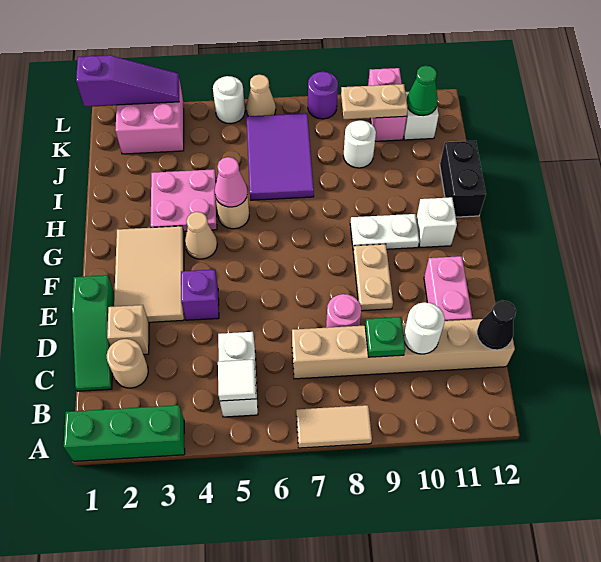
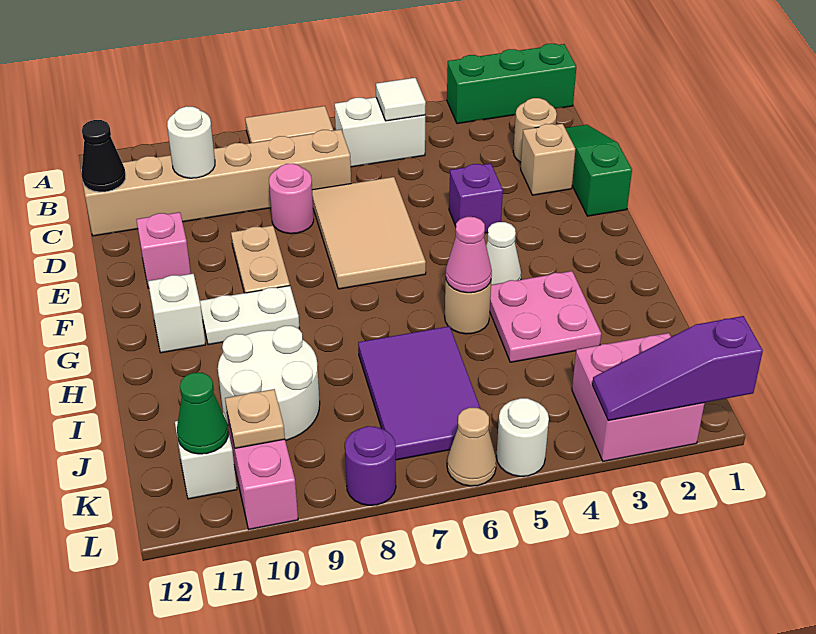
white 1x2 brick [218,332,258,417] -> white 1x2 brick turned to [335,97,425,167]
green 1x1 plate [365,317,405,357] -> none
pink 1x2 brick [424,256,472,321] -> pink 1x1 brick [136,212,191,288]
tan 2x3 tile [114,226,184,322] -> tan 2x3 tile moved to [312,177,426,289]
tan 1x1 cone [185,212,217,259] -> white 1x1 cone [486,222,521,285]
black 1x2 brick [440,141,486,217] -> none
white 1x1 round brick [343,120,376,168] -> white 2x2 round brick [218,326,320,440]
tan 1x2 plate [341,84,408,119] -> tan 1x1 plate [225,389,285,448]

